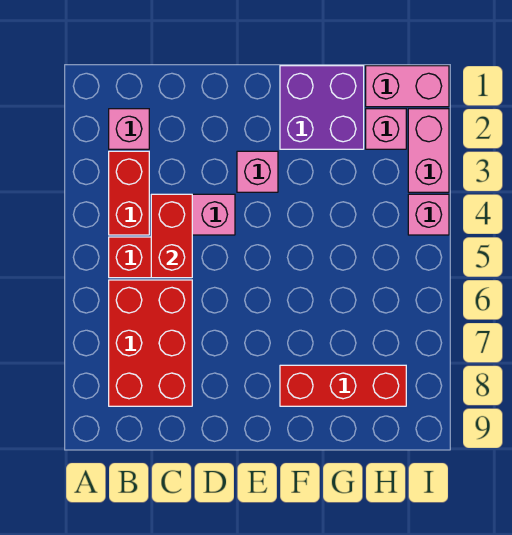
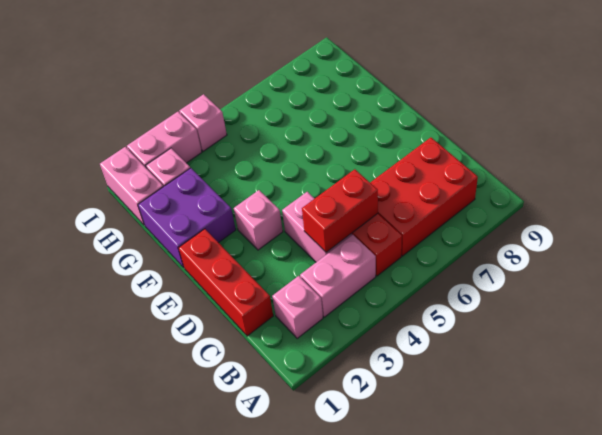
red 1x2 brick [109,151,149,235] -> pink 1x2 brick [300,235,376,317]
red 1x3 brick [280,365,406,406] -> red 1x3 brick moved to [179,229,273,336]

